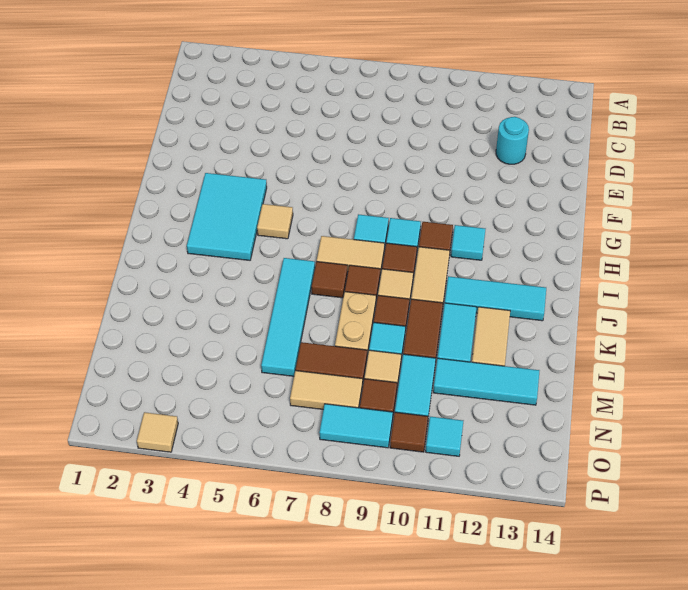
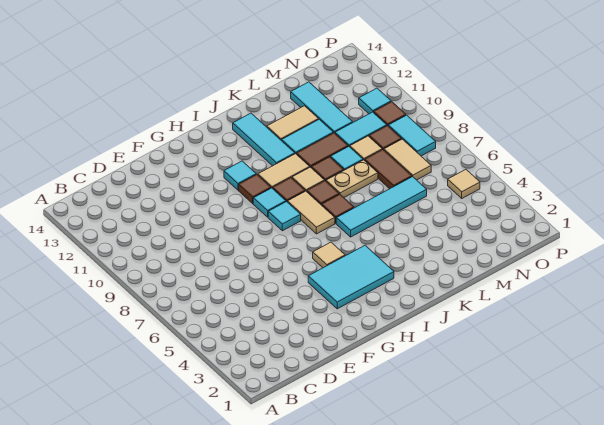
cyan 1x1 round brick [496,117,529,164] -> none
tan 1x1 tile [137,412,178,452] -> tan 1x1 tile moved to [448,170,480,198]

